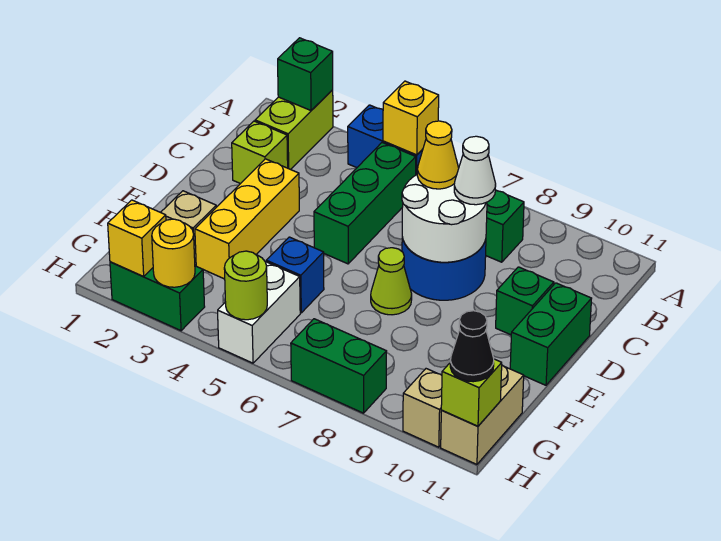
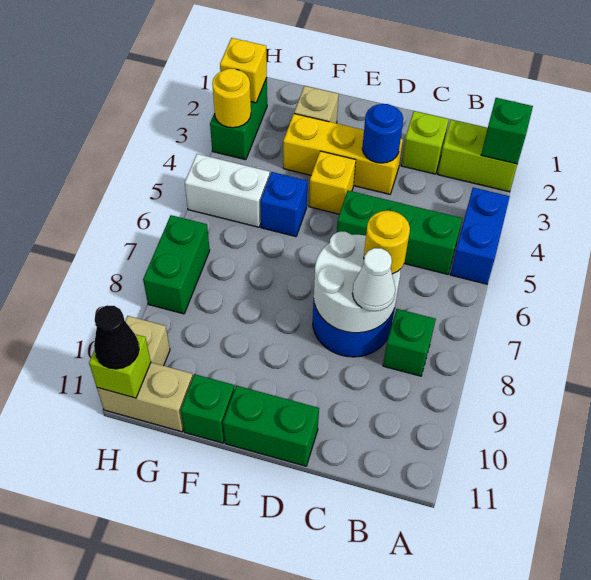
yellow 1x1 brick [383,81,439,155] -> yellow 1x1 brick moved to [309,151,356,214]
yellow 1x1 cone [417,121,459,189] -> yellow 1x1 round brick [364,211,410,274]
none -> blue 1x1 round brick [362,104,403,163]
green 1x1 brick [496,267,554,335] -> green 1x1 brick moved to [181,374,235,443]
lime 1x1 cone [371,248,412,315] -> none
lime 1x1 round brick [224,251,267,320] -> none

